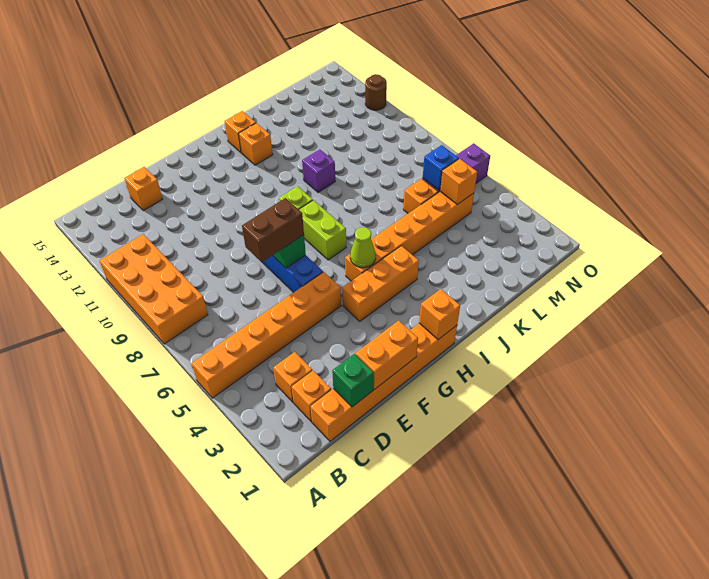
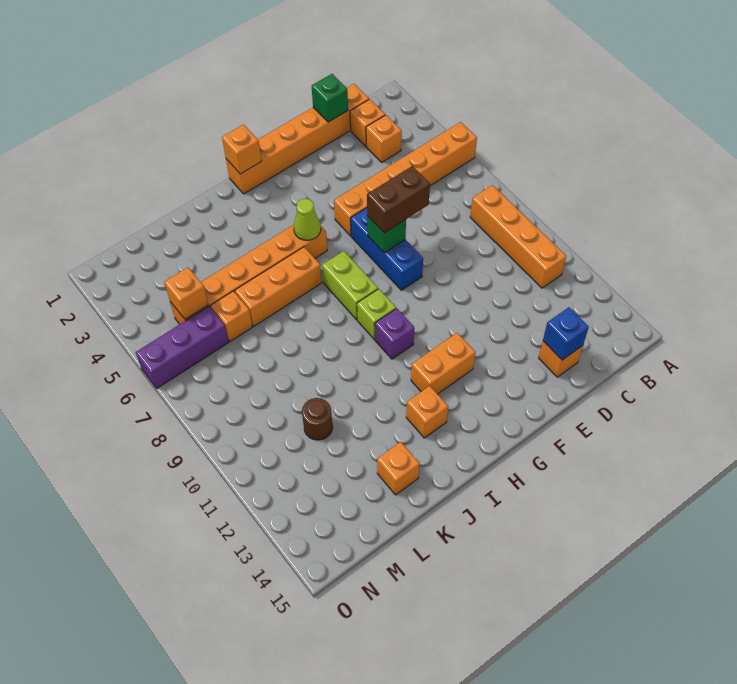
orange 2x4 brick [99,234,208,344] -> orange 1x4 brick [470,185,566,288]
orange 1x2 brick [355,320,418,390] -> orange 1x2 brick moved to [411,333,476,394]
orange 1x3 brick [342,246,419,321] -> orange 1x3 brick moved to [235,247,322,326]
orange 1x1 brick [225,111,256,153] -> orange 1x1 brick moved to [377,442,420,495]
purple 1x1 brick [302,149,335,192] -> purple 1x1 brick moved to [375,308,414,359]
blue 1x1 brick [423,145,459,190] -> blue 1x1 brick moved to [543,307,589,360]
brown 1x1 round brick [365,74,387,110] -> brown 1x1 round brick moved to [302,398,333,440]

